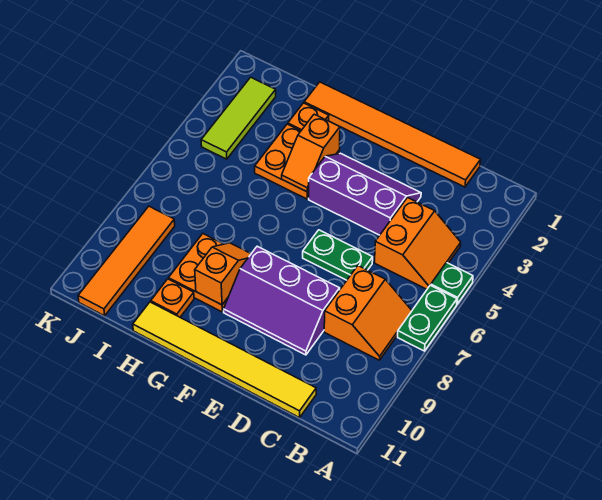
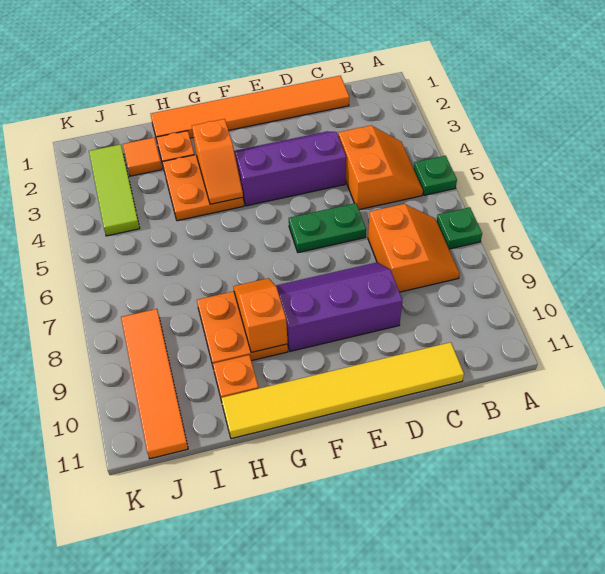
green 1x2 plate [398,285,457,351] -> green 1x1 plate [437,207,482,249]
purple 2x3 slope [224,246,340,355] -> purple 2x3 slope turned to [275,262,402,351]
none -> orange 1x1 tile [123,138,162,176]

